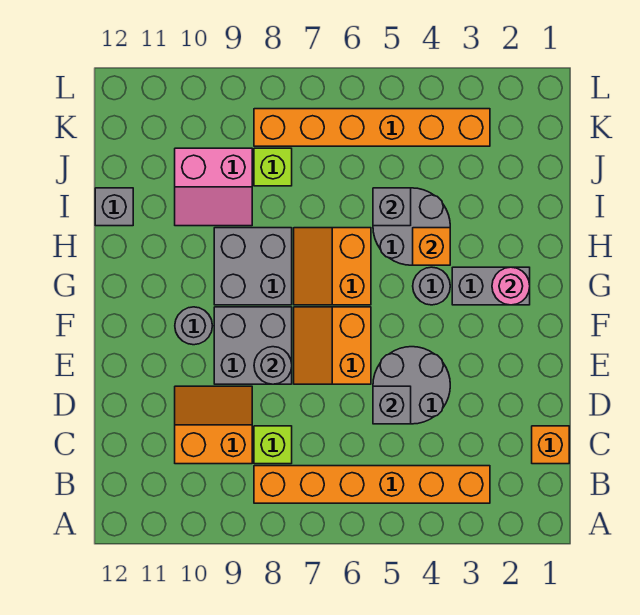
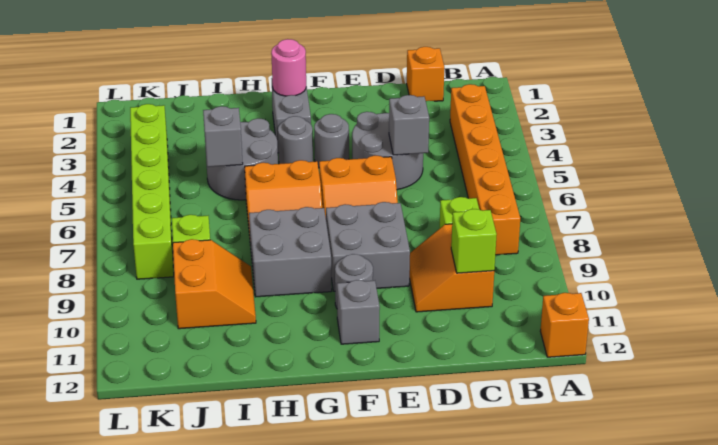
none -> lime 1x1 brick [451,209,497,273]
grey 1x1 round brick [254,347,292,384] -> grey 1x1 round brick moved to [314,114,349,168]
orange 1x1 brick [413,228,450,265] -> orange 1x1 brick moved to [540,293,589,357]
pink 2x2 slope [175,148,252,226] -> orange 2x2 slope [173,239,256,329]
grey 1x1 brick [95,188,133,226] -> grey 1x1 brick moved to [337,280,380,344]
orange 1x6 brick [254,109,490,146] -> lime 1x6 brick [130,104,174,279]

